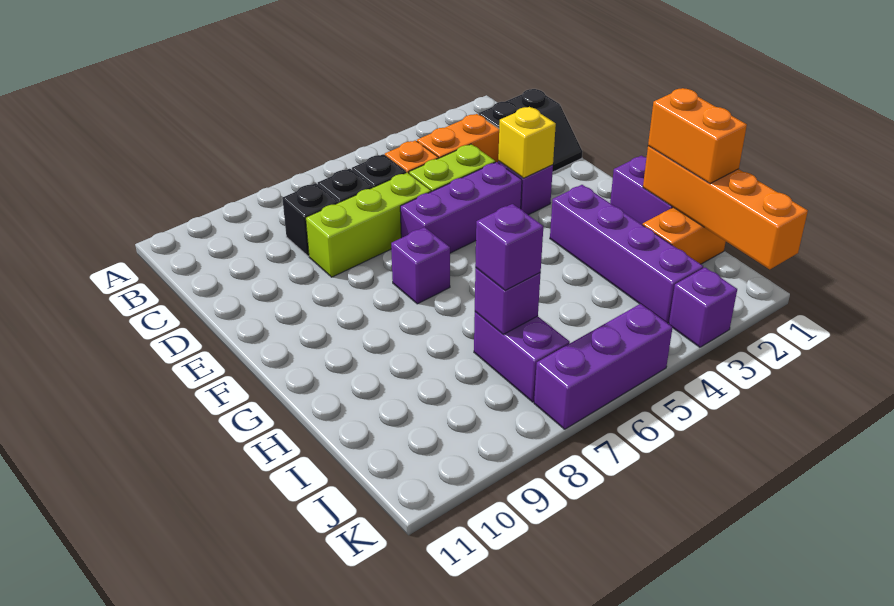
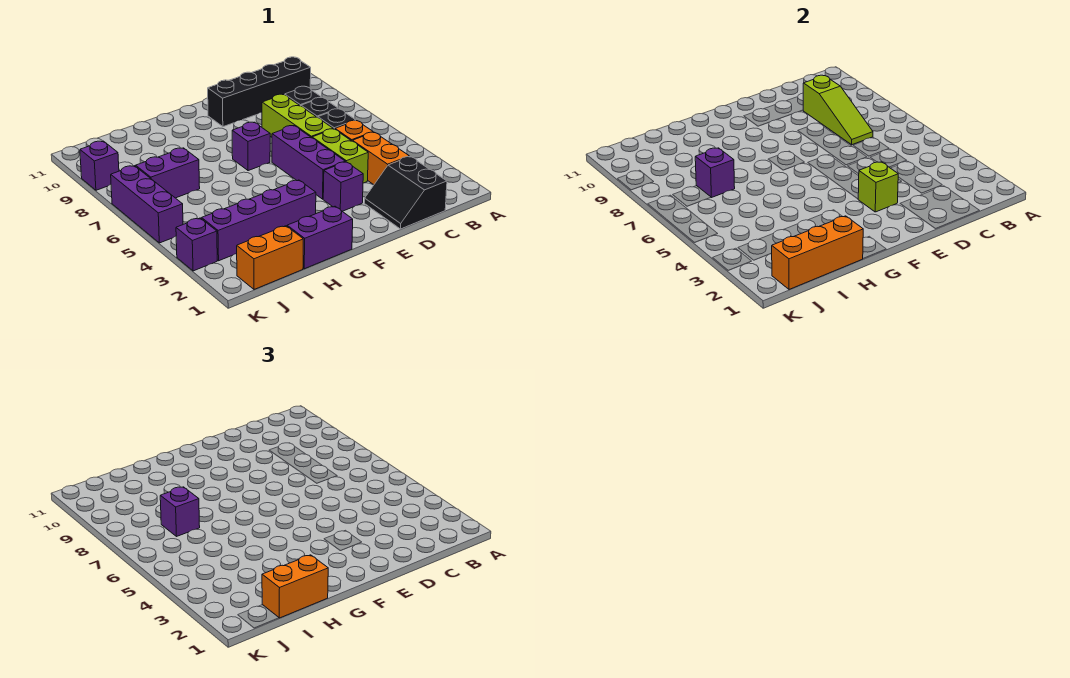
none -> black 1x4 brick [208,57,311,127]
none -> lime 1x3 slope [803,75,873,145]
yellow 1x1 brick [498,107,556,178] -> lime 1x1 brick [858,162,898,212]
orange 1x4 brick [643,146,808,269] -> orange 1x3 brick [771,216,863,289]
orange 1x2 brick [642,207,726,264] -> orange 1x2 brick turned to [237,226,303,289]
none -> purple 1x1 brick [80,141,119,190]

